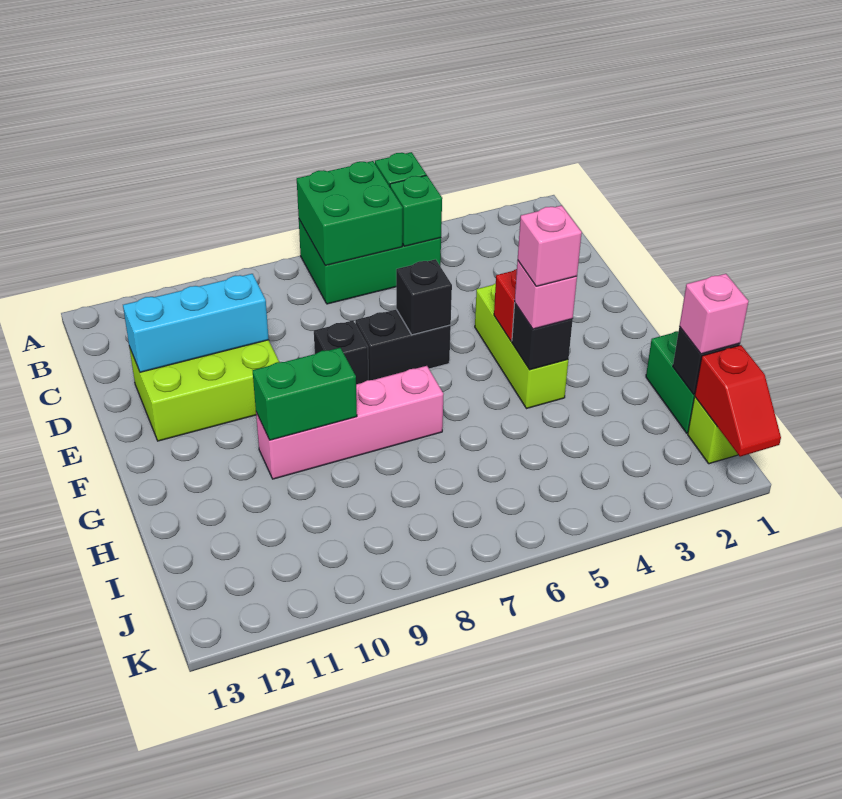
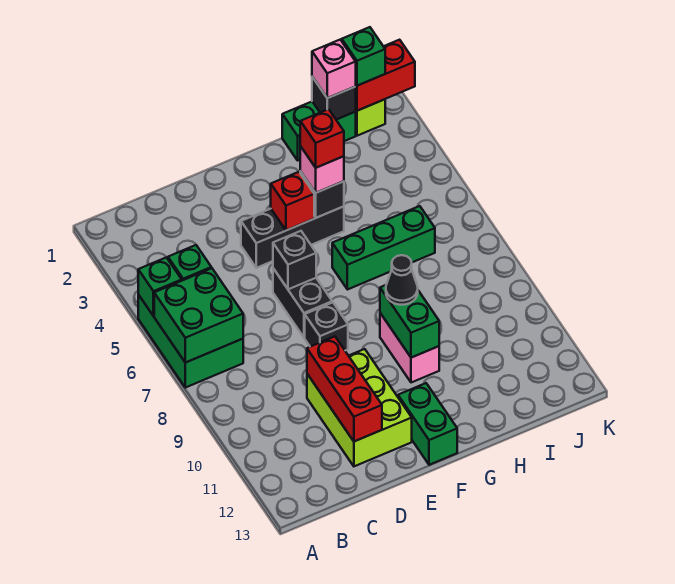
cyan 1x3 brick [123,274,269,372] -> red 1x3 brick [307,337,382,441]
lime 1x3 brick [475,283,568,409] -> black 1x3 brick [241,206,344,268]
none -> green 1x2 brick [398,383,457,465]
pink 1x1 brick [518,205,582,286] -> red 1x1 brick [300,109,344,168]
none -> green 1x3 brick [332,206,435,290]
pink 1x4 brick [256,366,443,479] -> pink 1x2 brick [380,313,439,383]
none -> black 1x1 cone [386,255,418,305]
red 1x2 slope [695,345,781,457] -> red 1x2 brick [355,40,415,111]
none -> green 1x1 brick [342,27,385,86]

